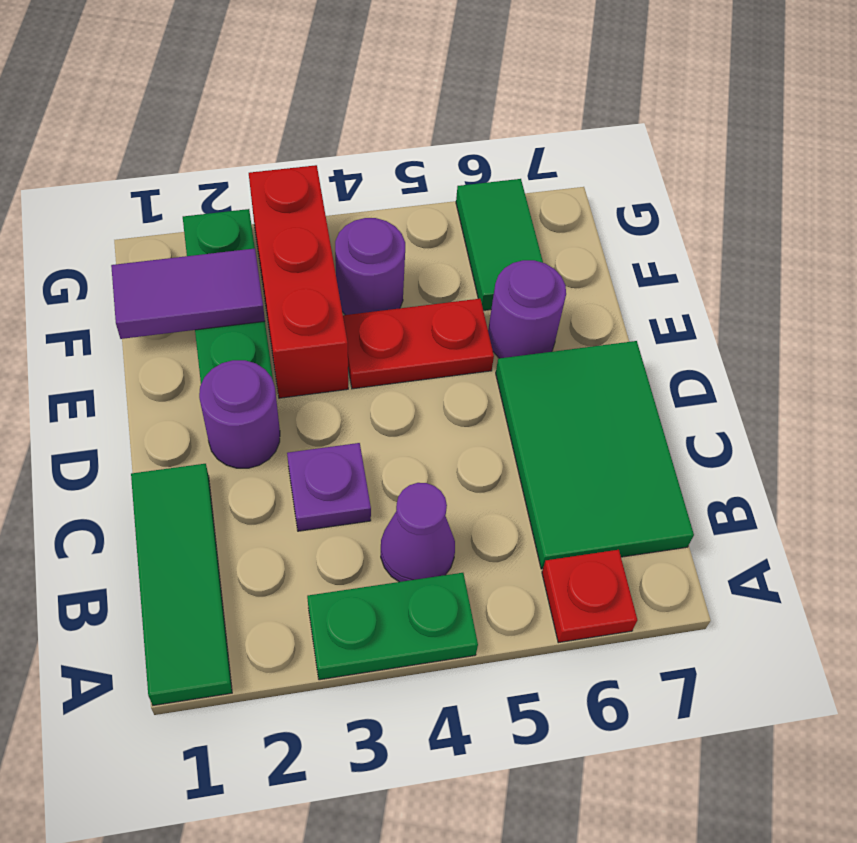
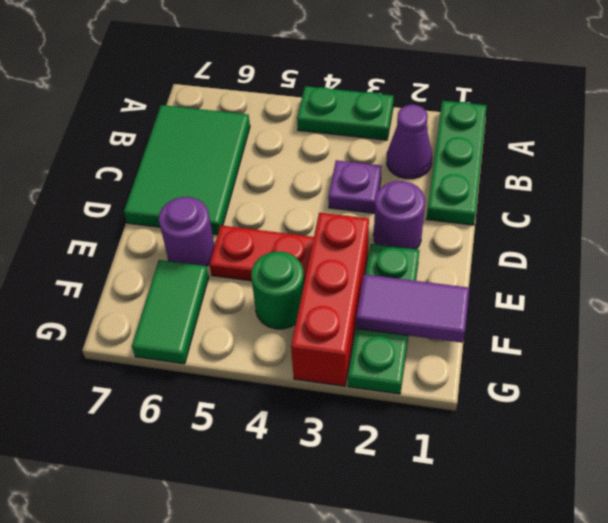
green 1x3 tile [131,464,232,705] -> green 1x3 plate [427,101,487,225]
red 1x1 plate [542,550,637,643] -> none
purple 1x1 cone [381,483,455,582] -> purple 1x1 cone moved to [387,105,432,179]
purple 1x1 round brick [335,218,405,315] -> green 1x1 round brick [251,252,304,329]

